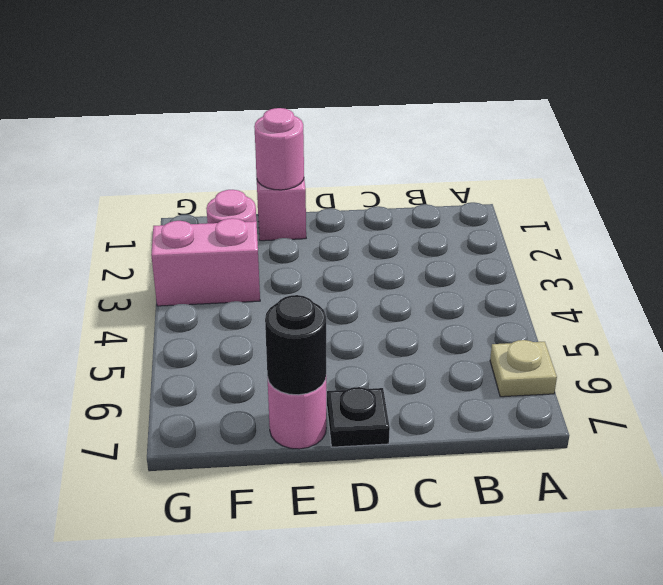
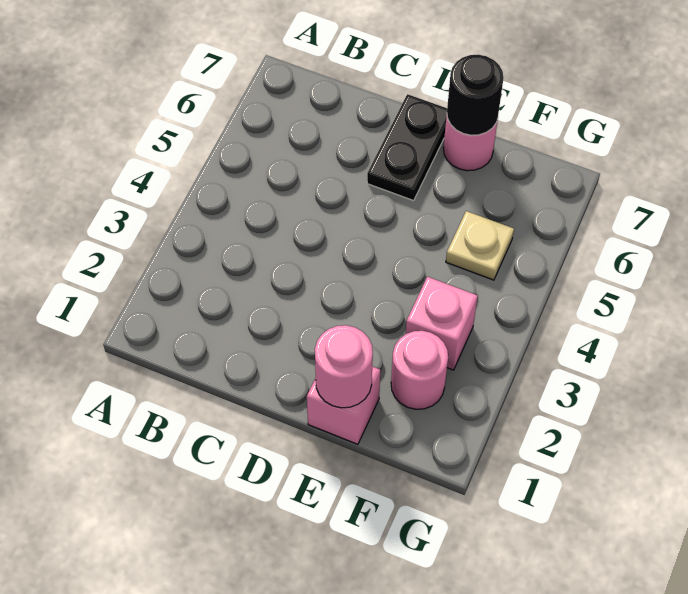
tan 1x1 plate [490,340,557,397] -> tan 1x1 plate moved to [446,211,514,280]
black 1x1 plate [327,387,390,447] -> black 1x2 plate [367,94,447,201]
pink 1x2 brick [151,218,260,306] -> pink 1x1 brick [406,277,478,370]

